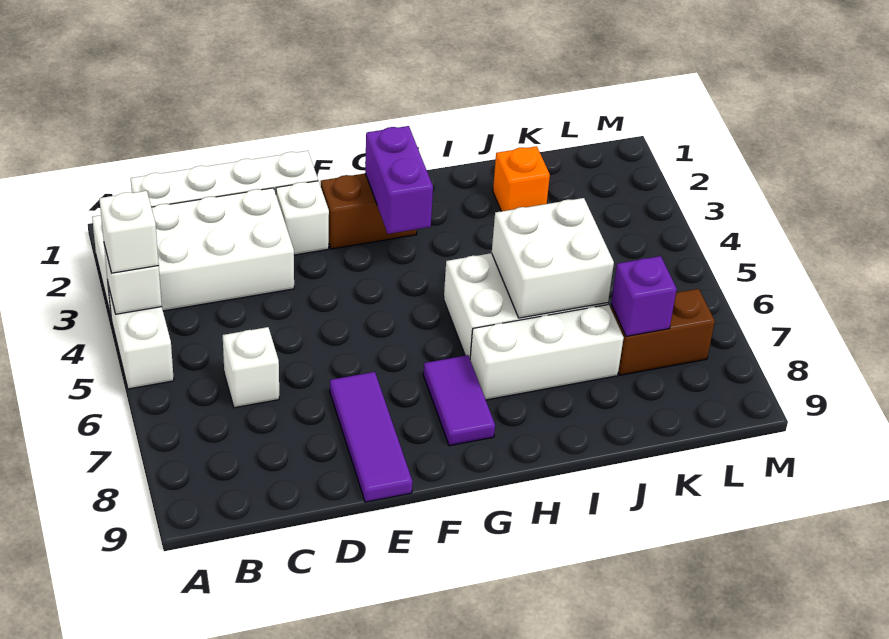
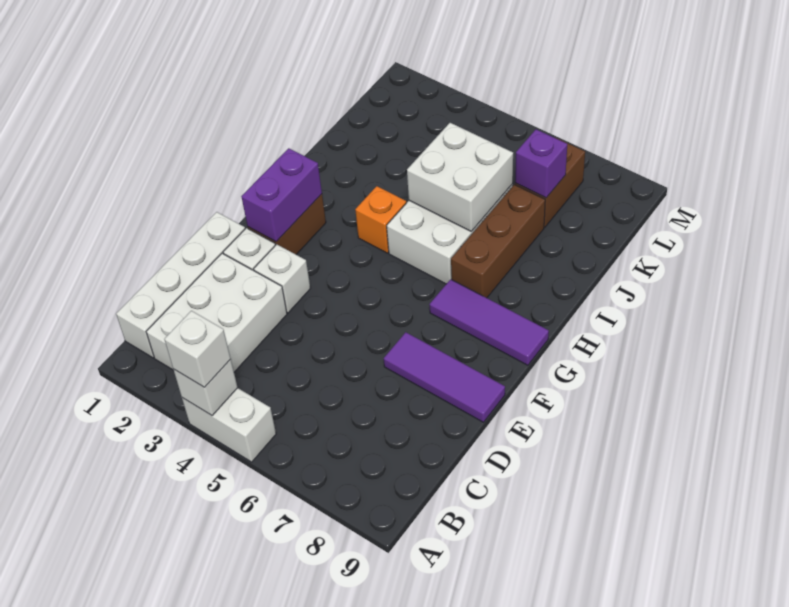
white 2x4 brick [92,188,294,316] -> white 2x3 brick [146,253,287,372]
white 1x1 brick [223,327,279,408] -> white 1x1 brick moved to [254,244,310,313]
purple 1x2 brick [365,126,433,234] -> purple 1x2 brick turned to [241,148,322,242]
purple 1x2 tile [423,355,495,446] -> purple 1x3 tile [429,279,549,365]
white 1x3 brick [470,305,624,400] -> brown 1x3 brick [451,185,545,298]
orange 1x1 brick [493,146,550,211] -> orange 1x1 brick moved to [355,186,406,253]

